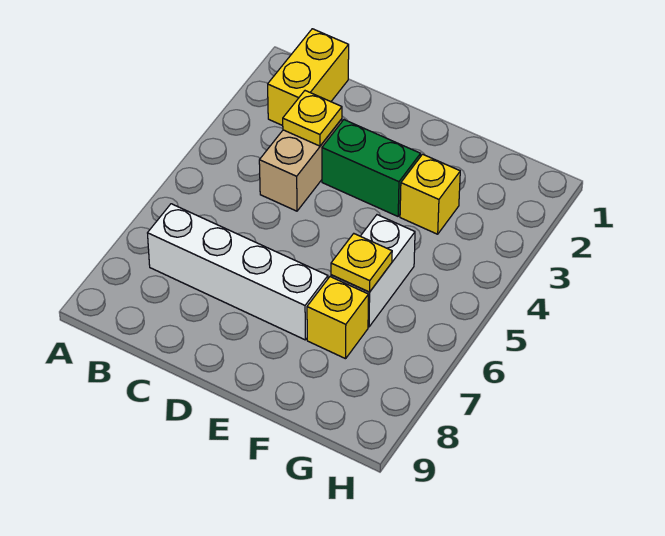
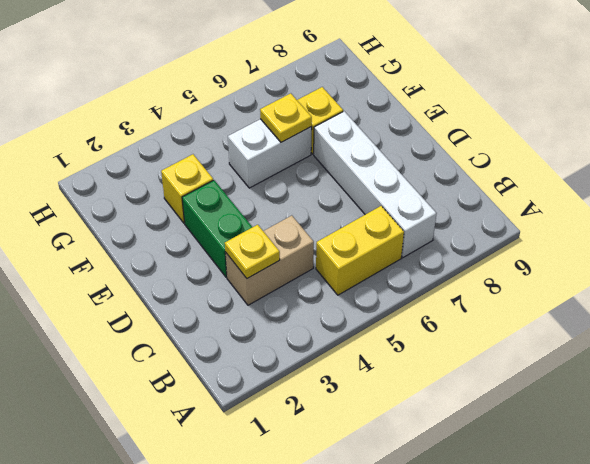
yellow 1x2 brick [268,29,349,126] -> yellow 1x2 brick moved to [316,206,404,295]

